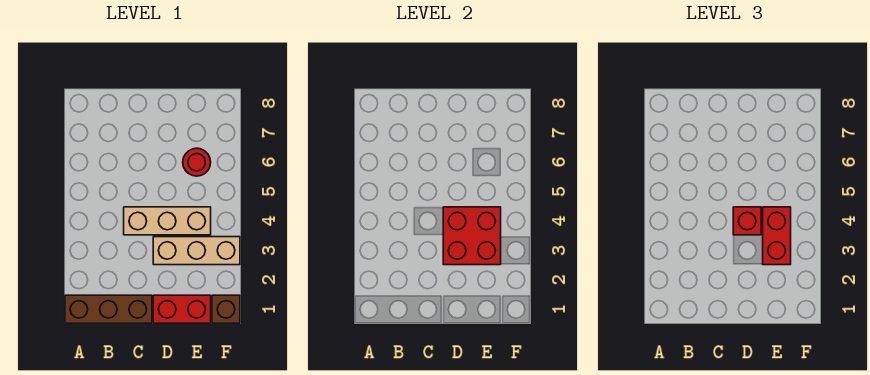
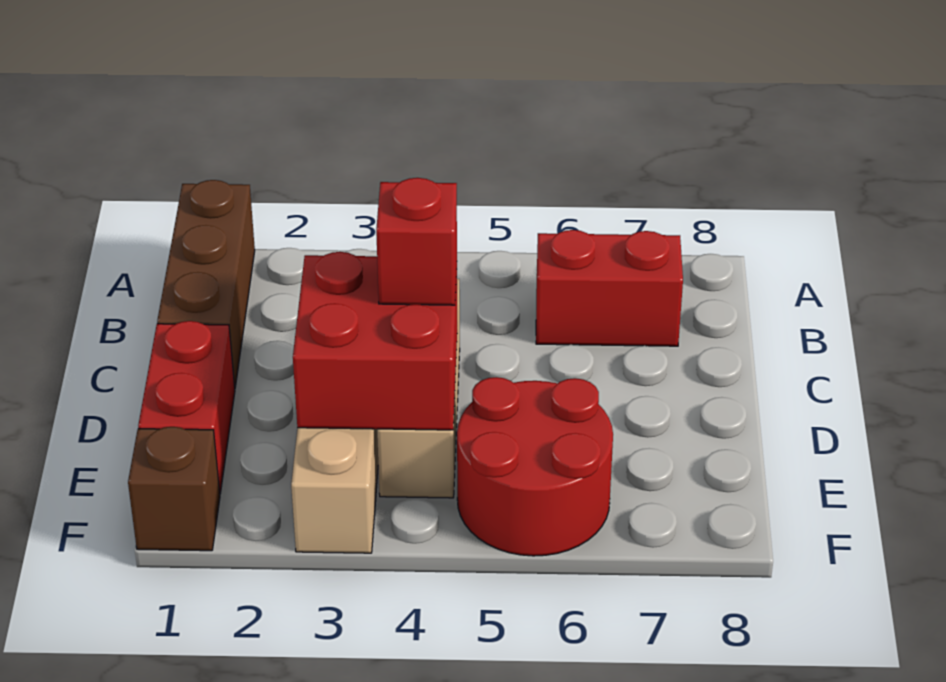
red 1x2 brick [763,207,791,265] -> red 1x2 brick moved to [536,230,683,346]
red 1x1 round brick [183,148,211,176] -> red 2x2 round brick [457,377,613,556]

